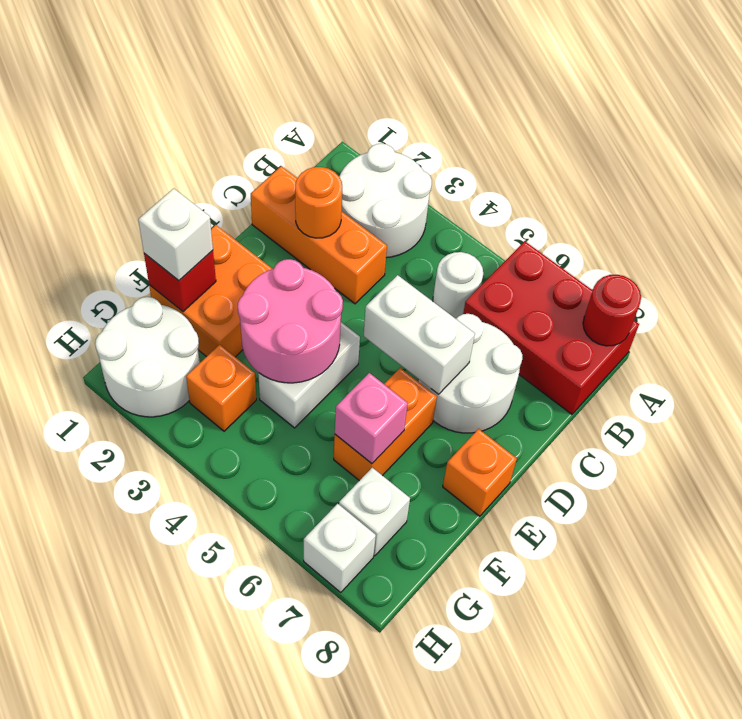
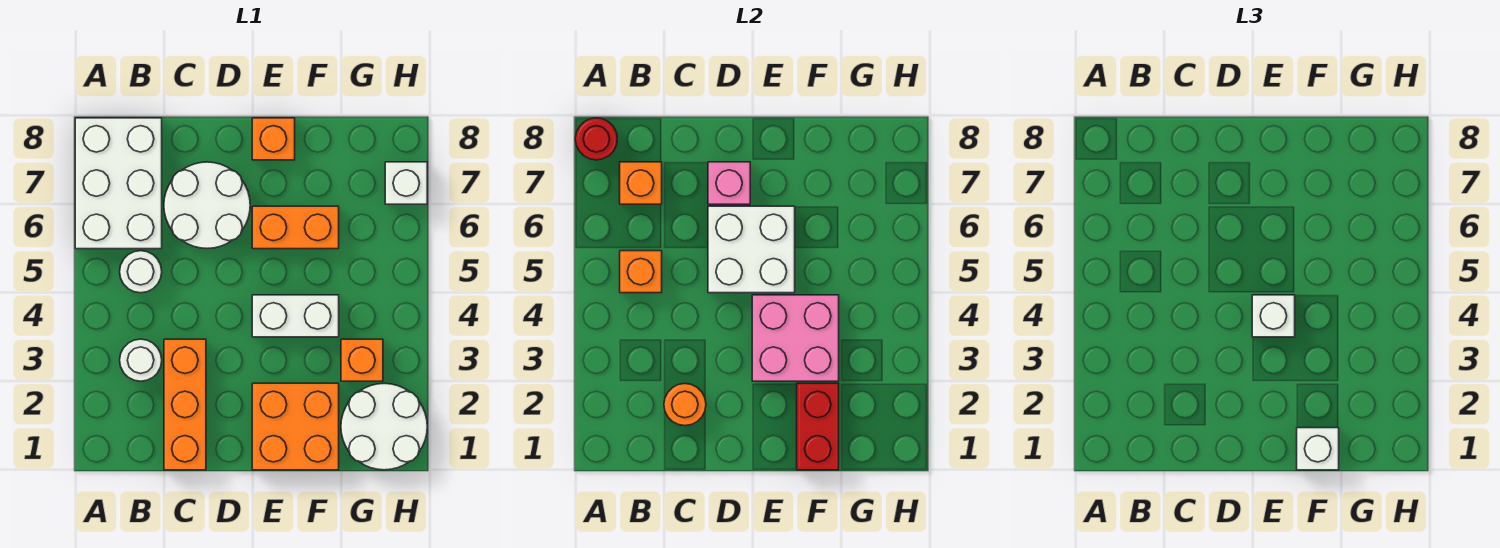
white 2x2 round brick [339,144,432,258] -> white 1x1 round brick [120,339,162,381]
red 2x3 brick [463,241,639,414] -> white 2x3 brick [75,118,162,249]
none -> orange 1x1 brick [620,251,662,293]
none -> orange 1x1 brick [620,162,662,204]
white 1x2 brick [364,275,475,394] -> white 2x2 brick [708,206,795,293]
pink 2x2 round brick [238,259,343,383] -> pink 2x2 brick [752,295,839,381]
red 1x1 brick [144,250,216,312] -> red 1x2 brick [797,383,839,470]
pink 1x1 brick [335,373,408,464] -> pink 1x1 brick moved to [708,162,750,204]
white 1x1 brick [339,468,410,556] -> white 1x1 brick moved to [1252,295,1295,337]

